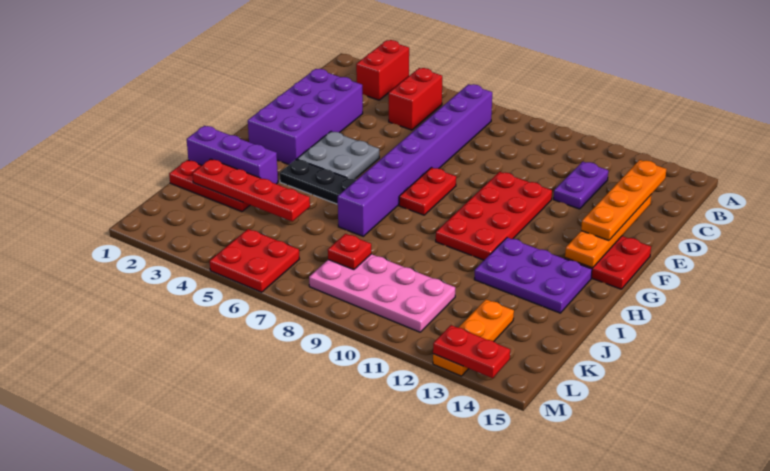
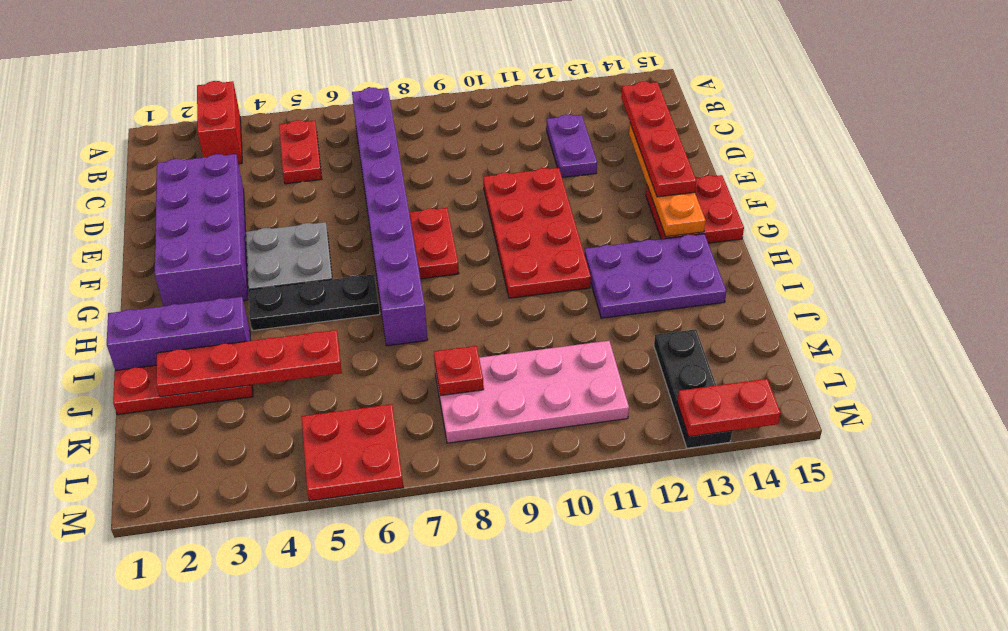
red 1x2 brick [389,68,442,130] -> red 1x2 plate [279,120,322,184]
orange 1x4 plate [581,160,667,241] -> red 1x4 plate [621,82,696,197]
orange 1x3 plate [433,299,514,376] -> black 1x3 plate [654,329,732,448]

